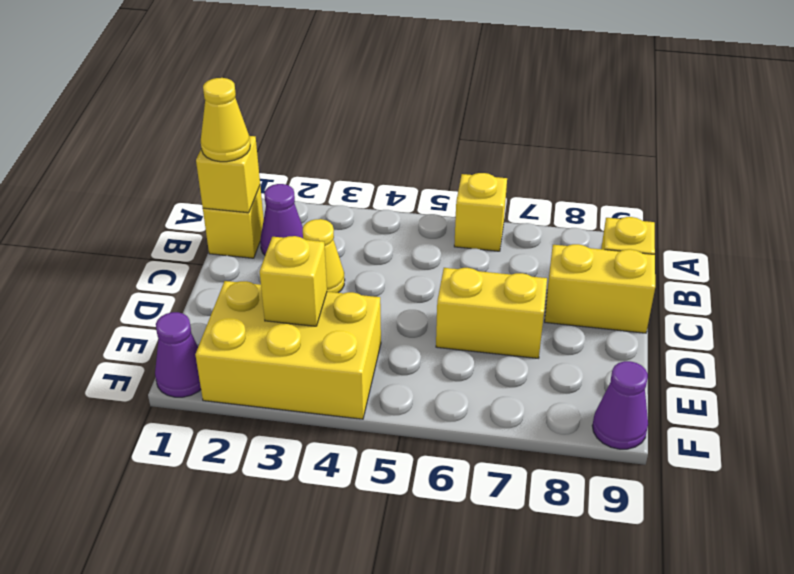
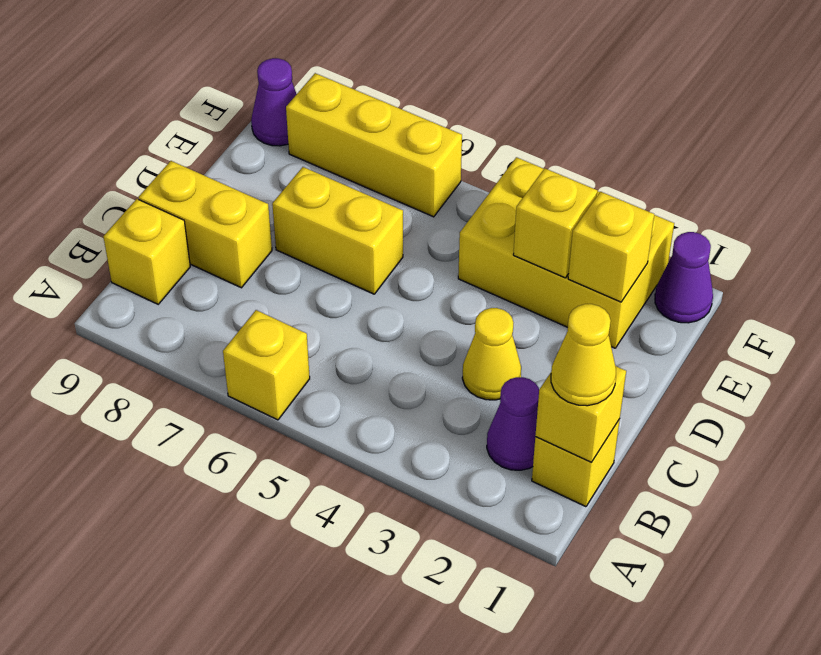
none -> yellow 1x1 brick [568,192,654,302]
none -> yellow 1x3 brick [286,73,462,217]

